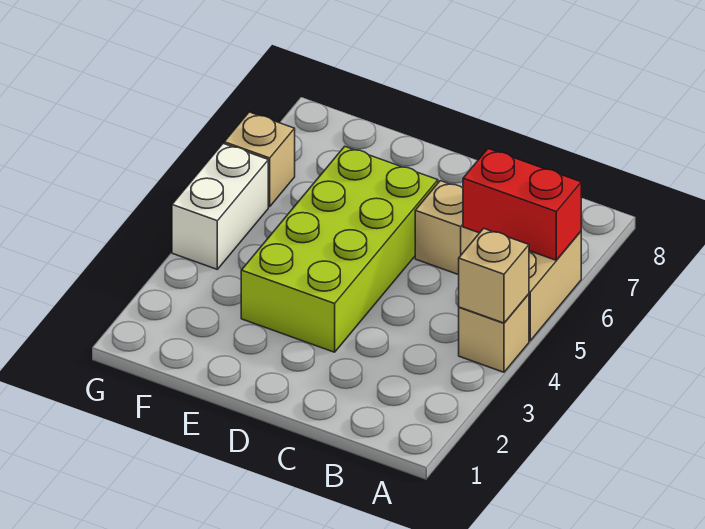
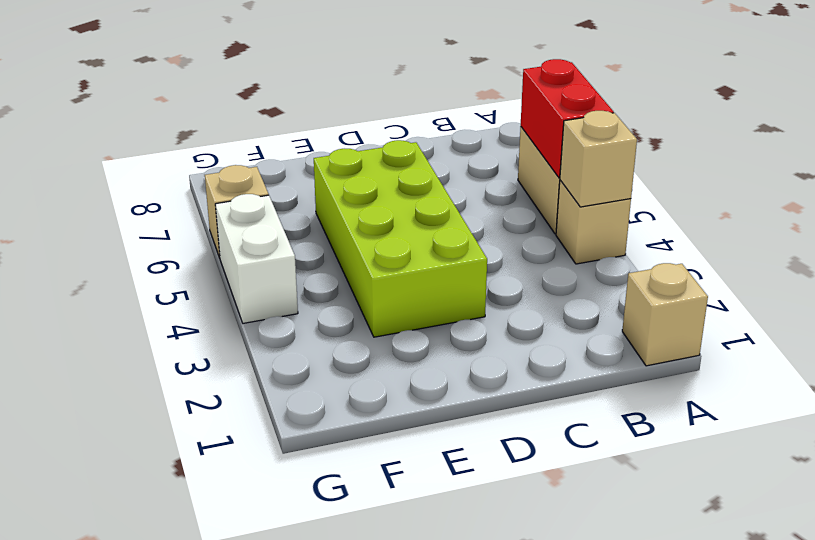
red 1x2 brick [463,149,581,260] -> red 1x2 brick turned to [521,59,614,178]
tan 1x1 brick [415,181,479,275] -> tan 1x1 brick moved to [622,263,708,366]

